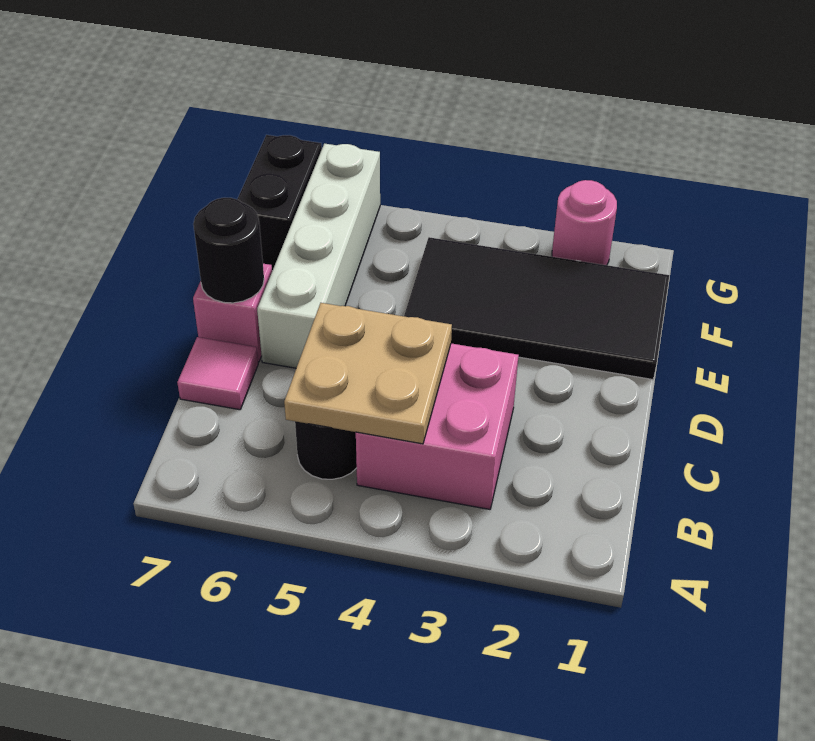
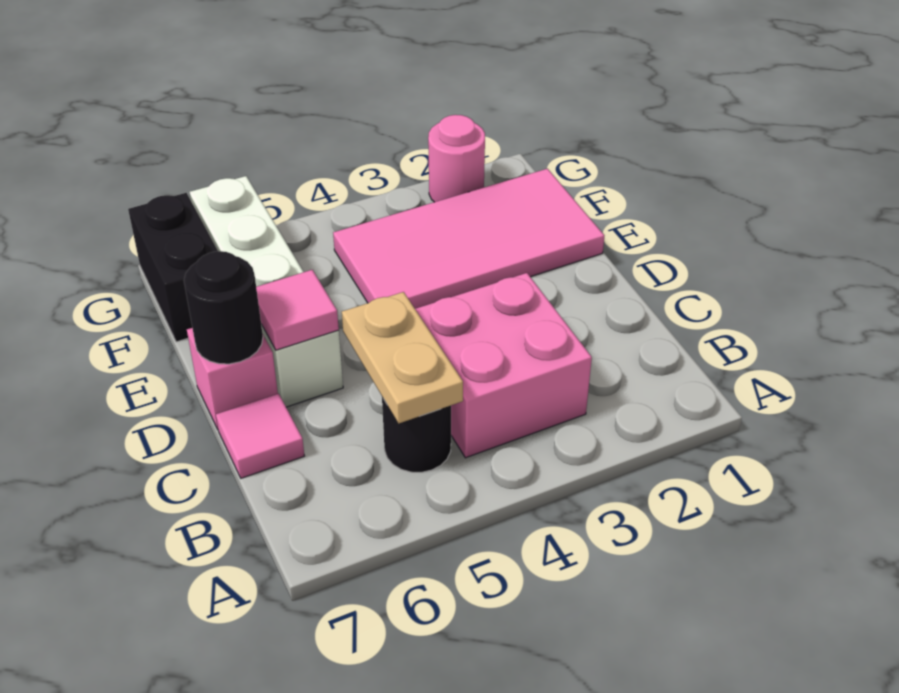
tan 2x2 plate [284,303,452,444] -> tan 1x2 plate [342,292,463,423]
none -> pink 1x1 tile [256,270,339,350]
black 2x4 tile [404,237,669,380] -> pink 2x4 tile [333,169,605,309]

